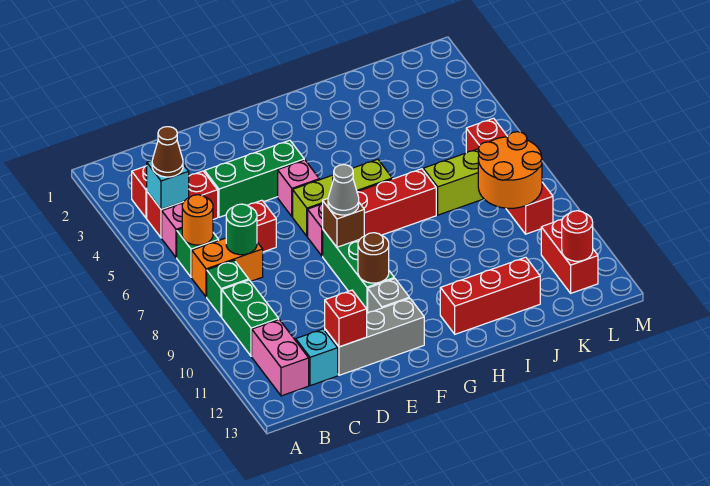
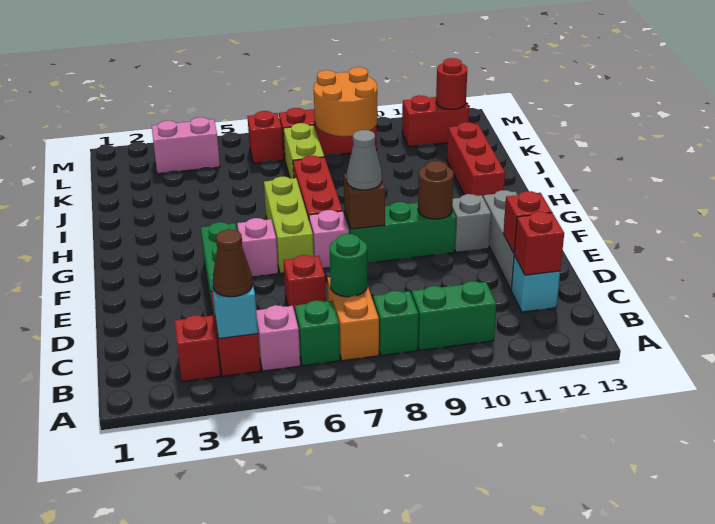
orange 1x1 round brick [182,195,213,245] -> none
pink 1x2 brick [252,320,309,396] -> pink 1x2 brick moved to [152,117,220,174]
none -> red 1x1 brick [514,212,564,275]

